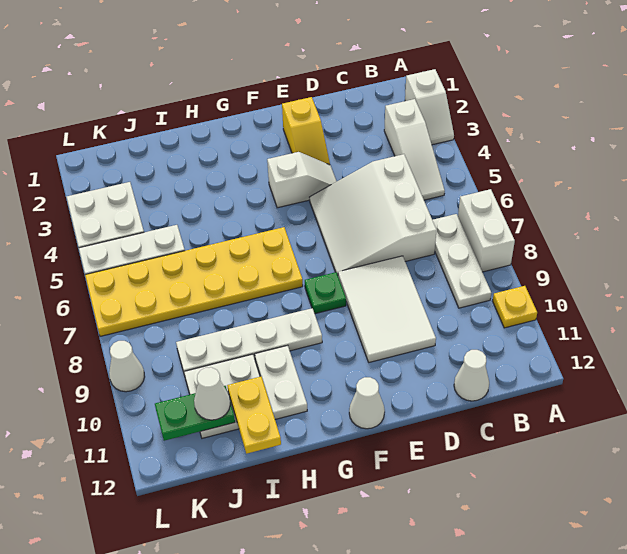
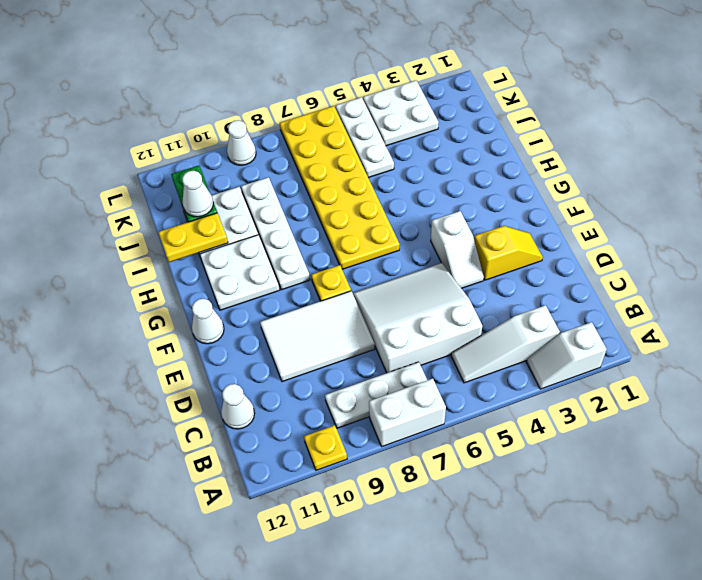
yellow 1x2 slope [282,97,330,165] -> yellow 1x2 slope turned to [474,226,543,280]
green 1x1 plate [305,272,346,314] -> yellow 1x1 plate [311,265,351,301]
white 1x2 plate [255,345,307,419] -> white 2x2 plate [200,235,280,310]

